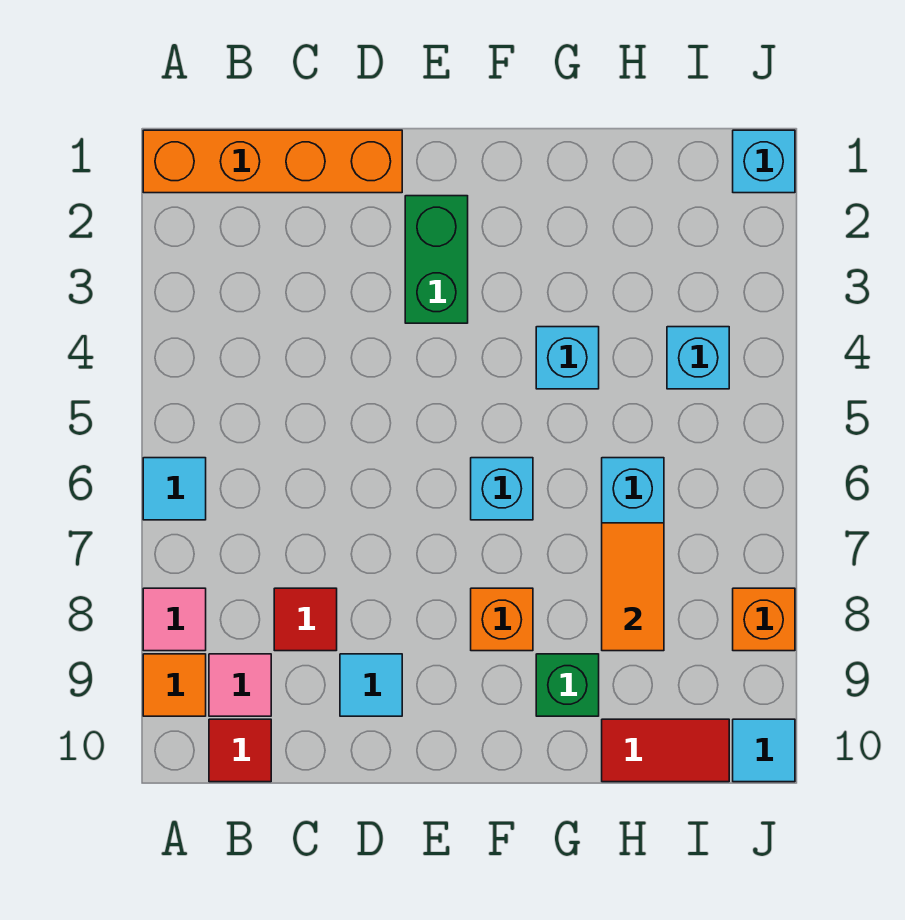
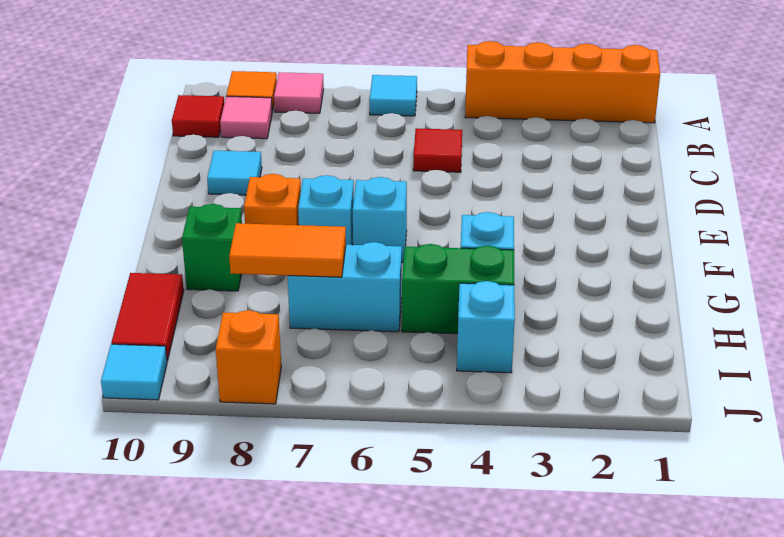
orange 1x4 brick [143,130,402,193] -> orange 1x4 brick turned to [465,41,660,123]
red 1x1 tile [274,588,337,651] -> red 1x1 tile moved to [413,128,462,172]
green 1x2 brick [405,196,468,323] -> green 1x2 brick moved to [402,244,514,334]
cyan 1x1 brick [733,130,795,193] -> cyan 1x1 brick moved to [298,175,354,245]

